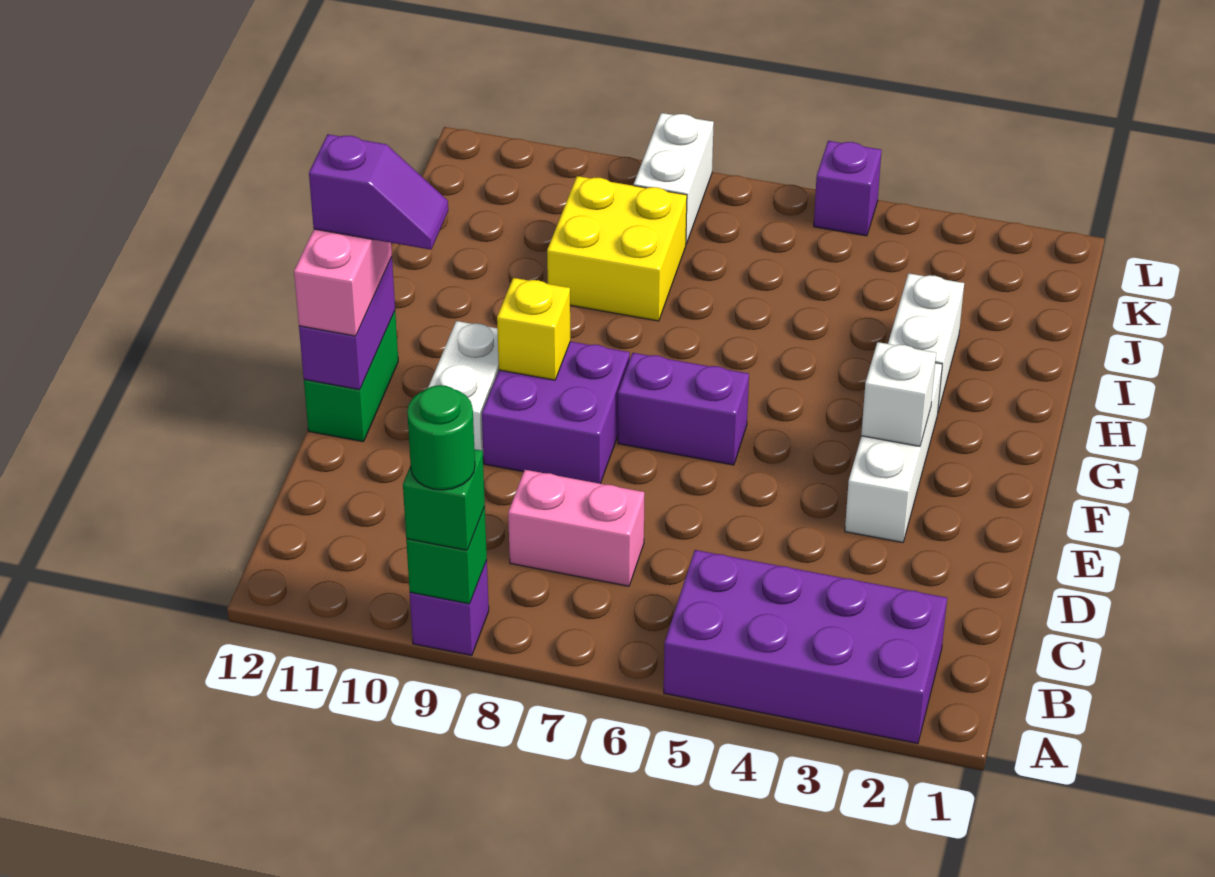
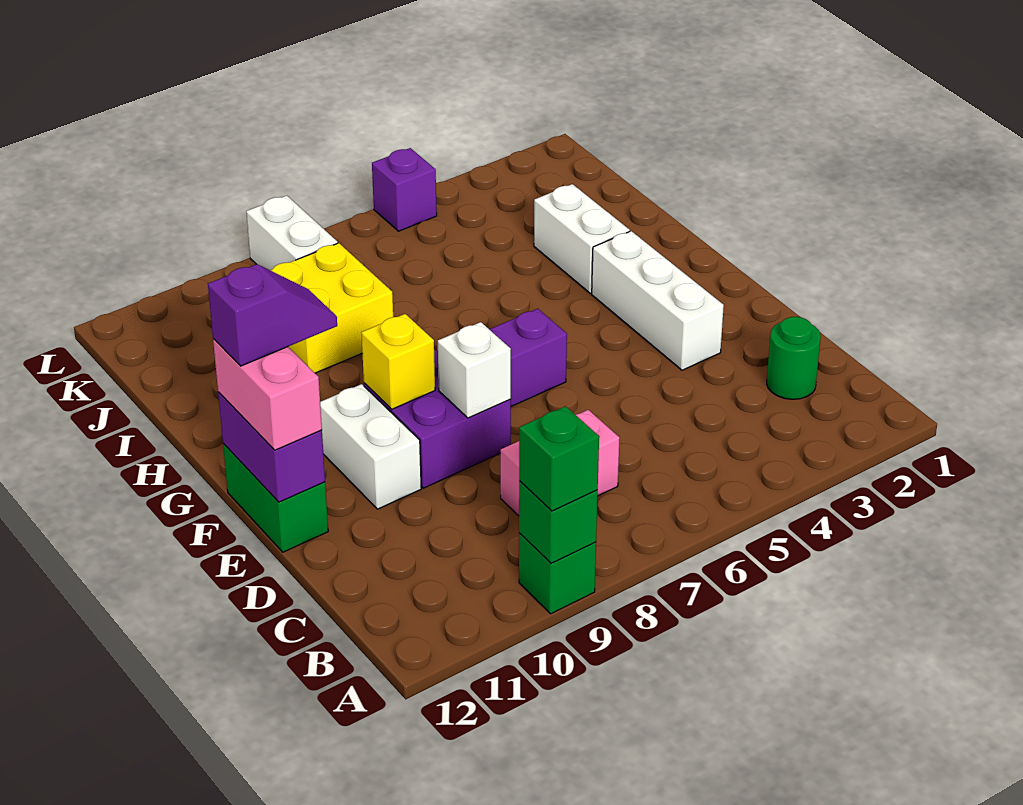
purple 2x4 brick [664,550,947,744] -> none
purple 1x1 brick [410,560,489,656] -> green 1x1 brick [519,533,596,614]
green 1x1 round brick [407,385,475,490] -> green 1x1 round brick moved to [767,317,821,399]
white 1x1 brick [861,342,936,446] -> white 1x1 brick moved to [438,322,511,418]

